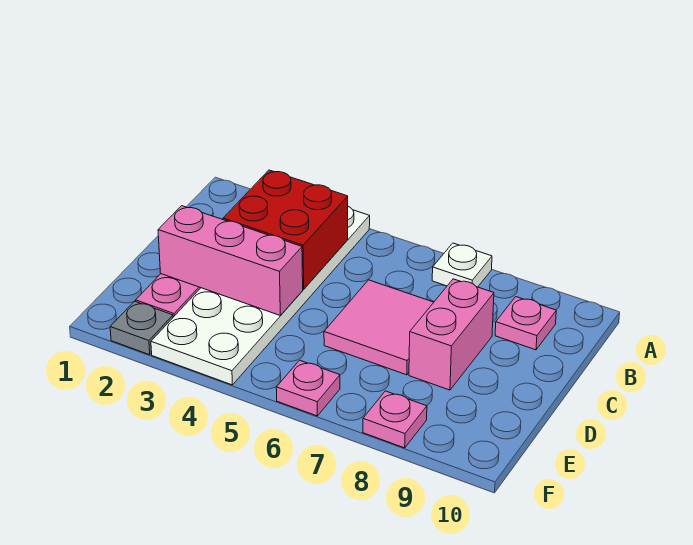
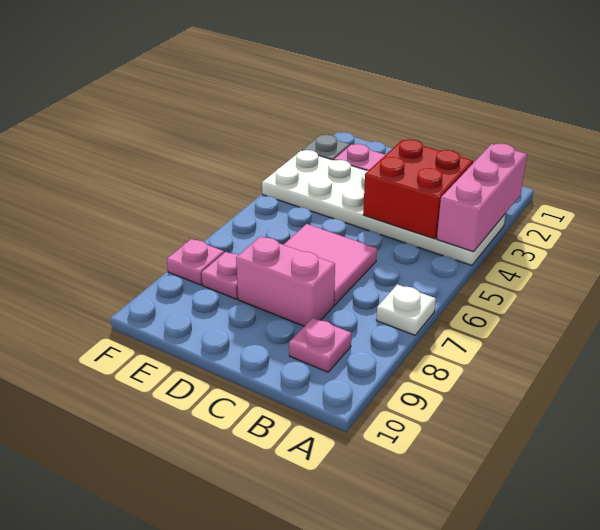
pink 1x3 brick [158,206,303,316] -> pink 1x3 brick moved to [437,144,527,252]
pink 1x1 plate [276,360,340,416] -> pink 1x1 plate moved to [201,252,238,299]

